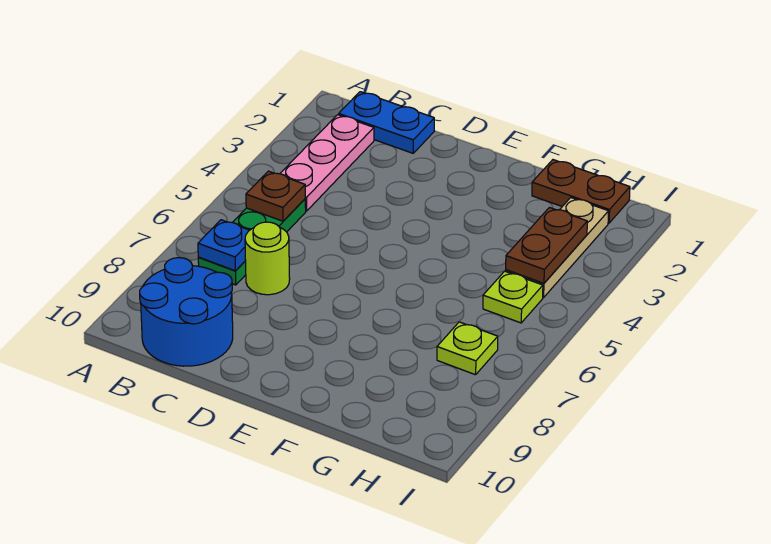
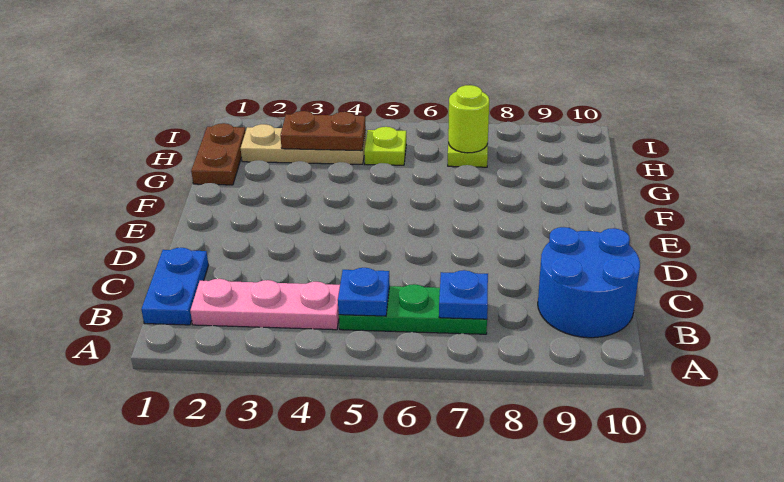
brown 1x1 plate [246,171,305,221] -> blue 1x1 plate [338,268,390,316]
lime 1x1 round brick [245,222,290,295] -> lime 1x1 round brick moved to [448,85,489,153]

